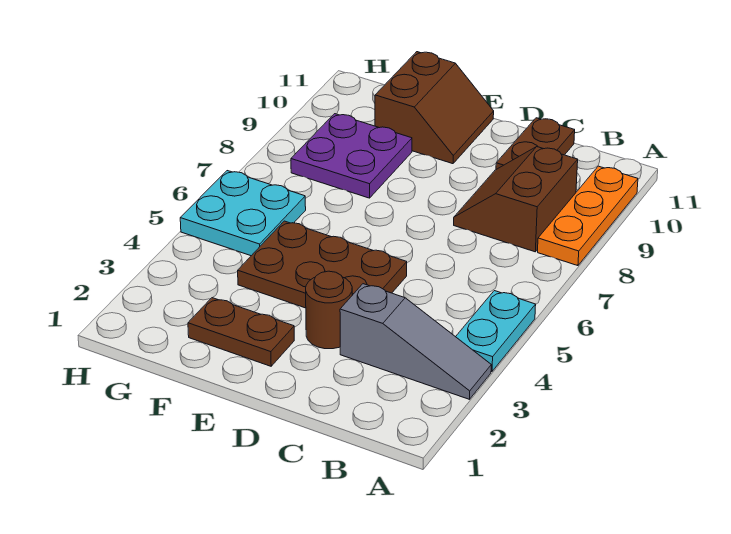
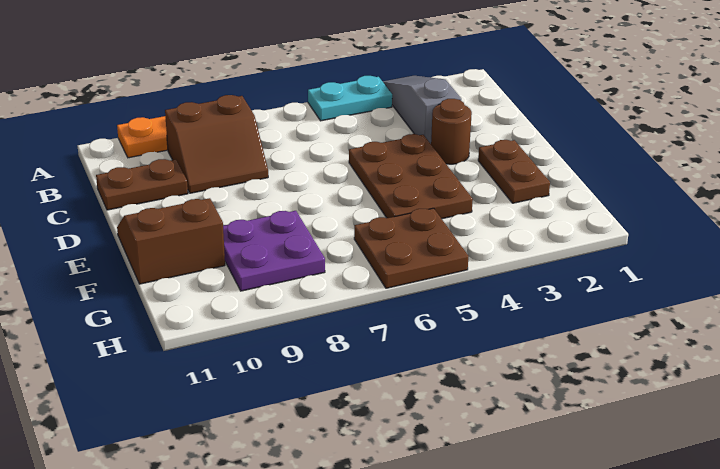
cyan 2x2 plate [180,171,306,256] -> brown 2x2 plate [354,208,469,288]

